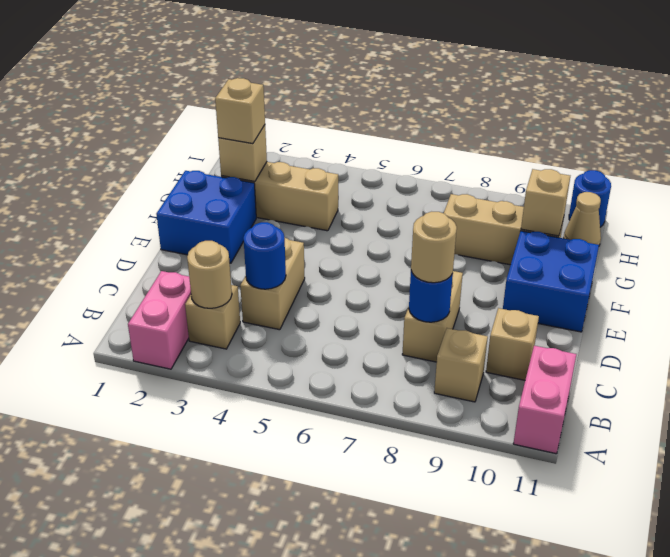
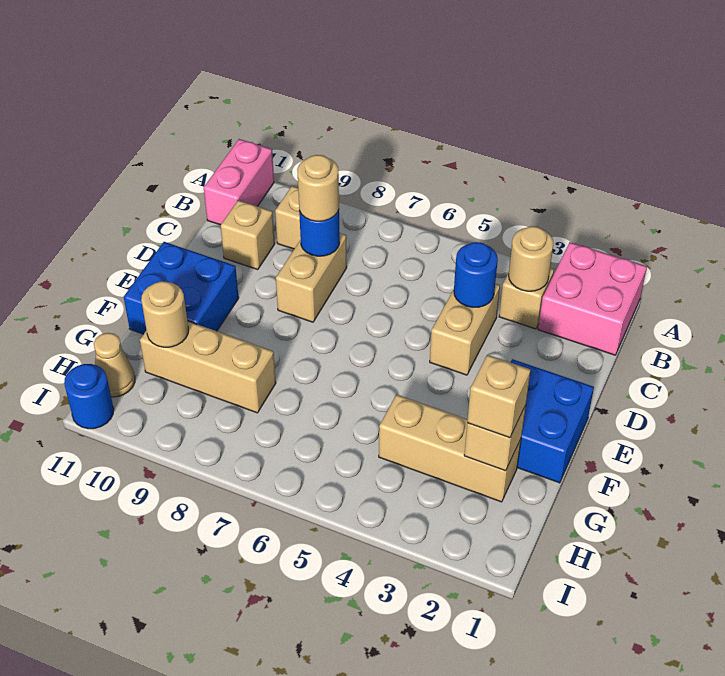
pink 1x2 brick [128,271,191,369] -> pink 2x2 brick [538,242,647,355]
tan 1x1 brick [521,169,570,236] -> tan 1x1 round brick [141,281,188,347]

